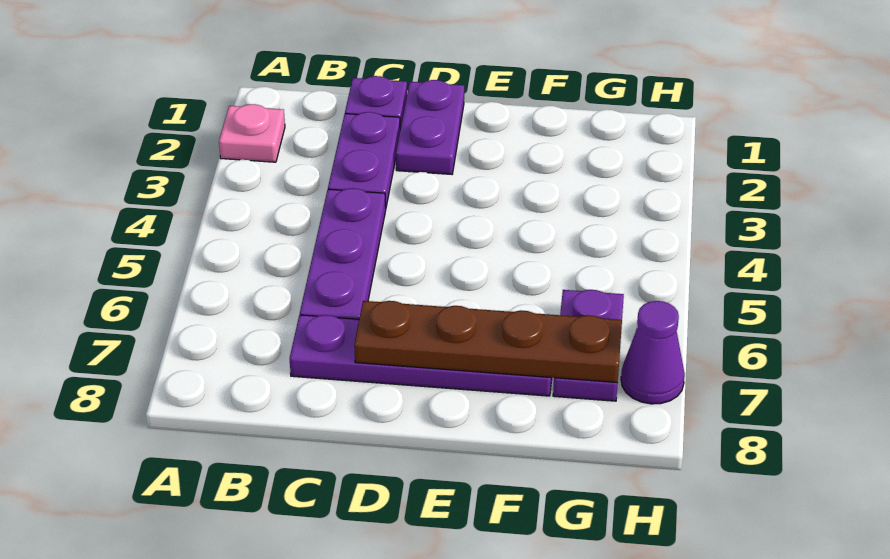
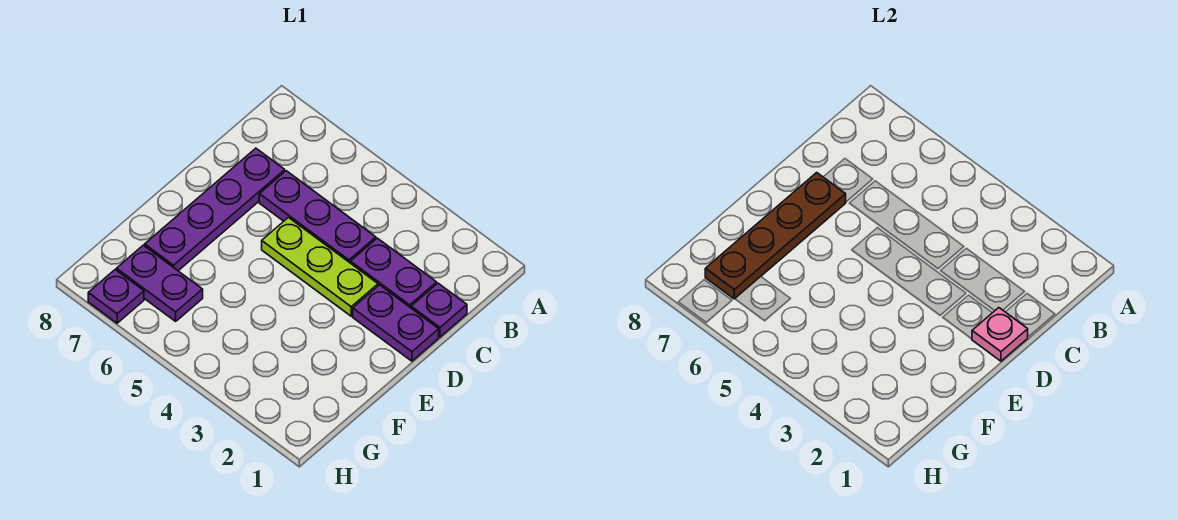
pink 1x1 plate [219,104,285,162] -> pink 1x1 plate moved to [972,308,1028,361]
none -> lime 1x3 plate [262,218,378,316]
purple 1x1 cone [621,301,685,404] -> purple 1x1 plate [88,270,144,323]

